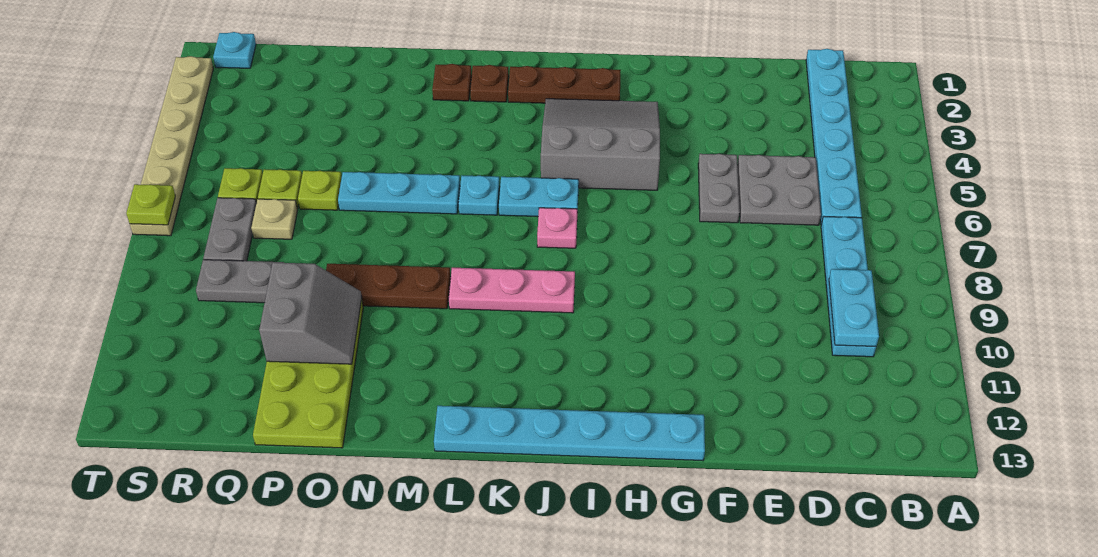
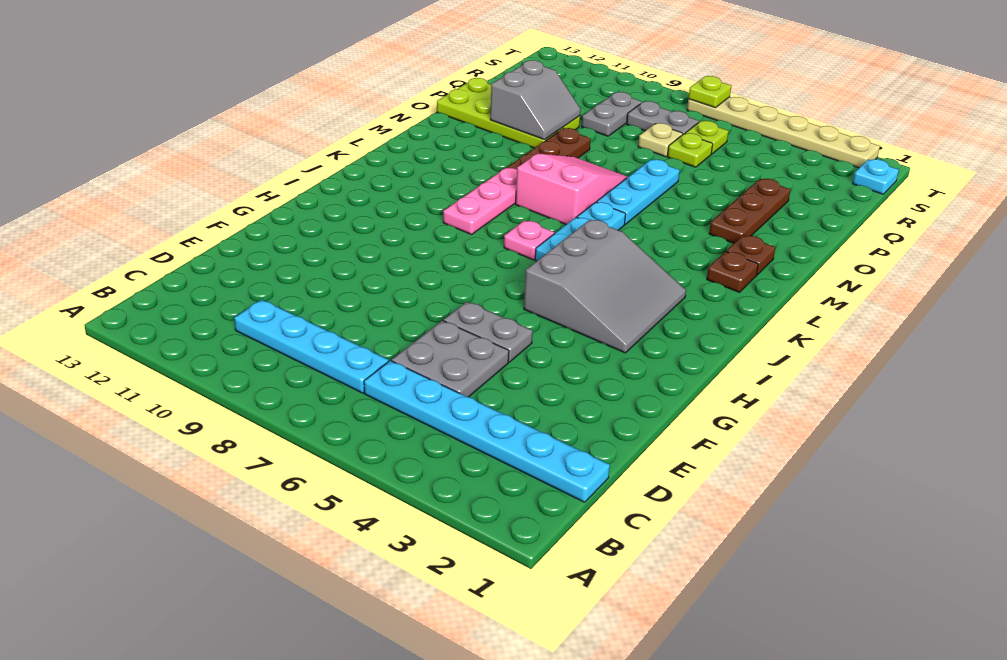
cyan 1x2 plate [829,269,879,346] -> none
cyan 1x6 plate [434,406,705,460] -> none
brown 1x3 plate [508,66,621,103] -> brown 1x3 plate moved to [709,179,791,243]
none -> pink 2x3 slope [516,154,628,225]
grey 2x2 slope [259,262,362,364] -> grey 2x2 slope turned to [490,60,581,140]
lime 1x1 plate [298,171,342,210] -> none

